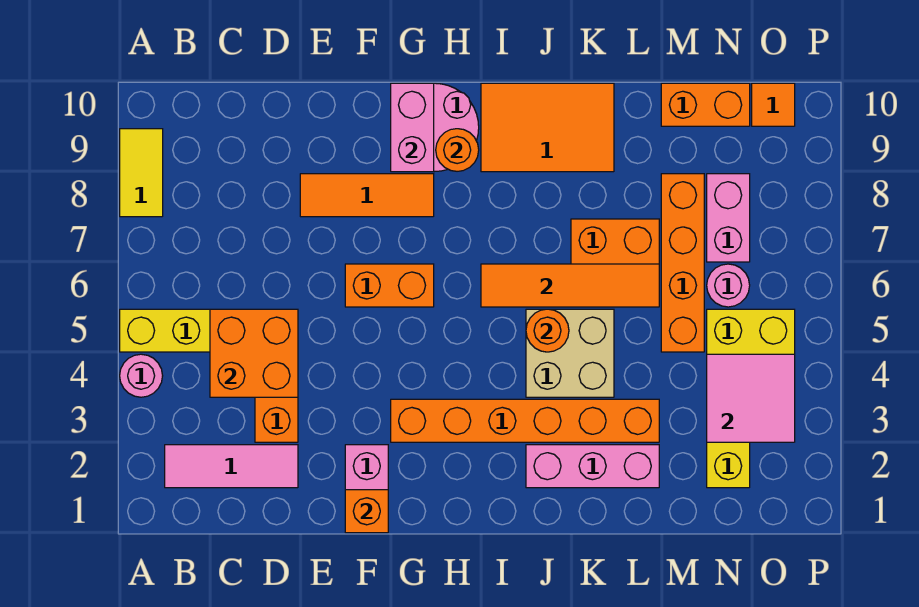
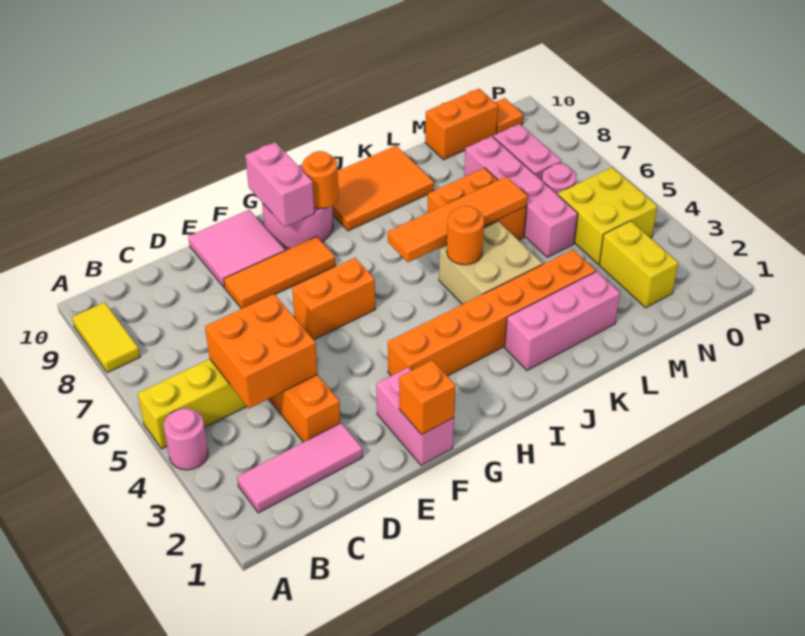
orange 1x4 brick [661,174,704,352] -> pink 1x4 brick [464,136,578,257]
pink 2x2 tile [707,354,795,442] -> pink 2x2 tile moved to [188,210,285,287]

